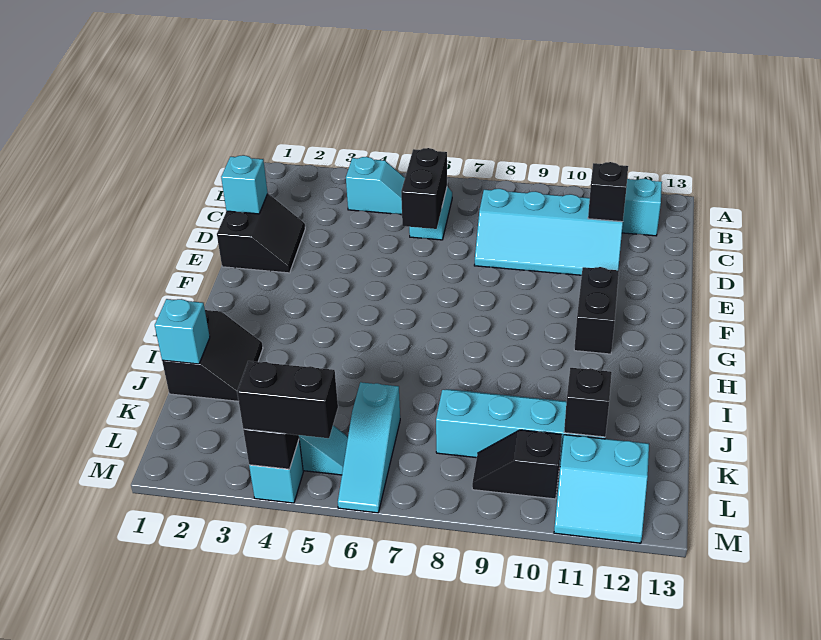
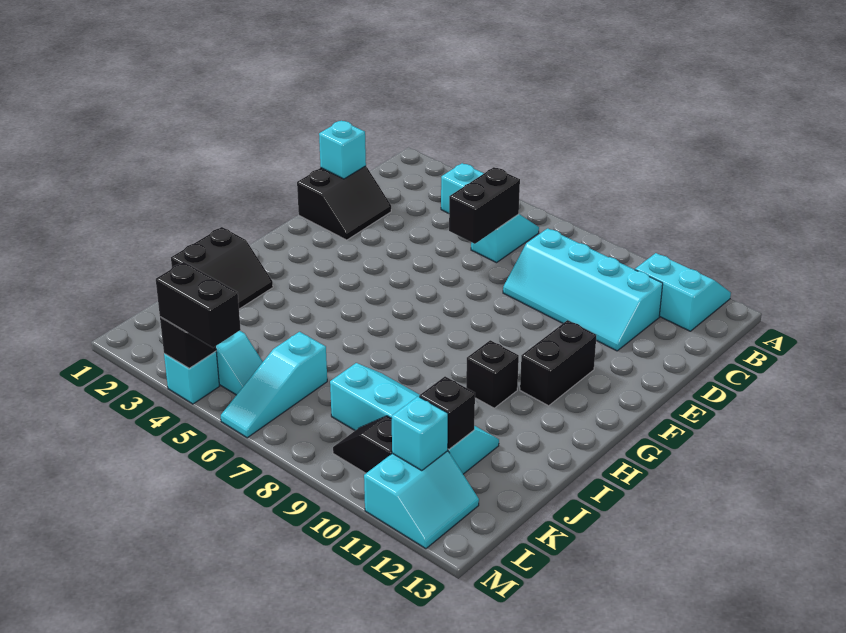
black 1x1 brick [588,162,628,222] -> black 1x1 brick moved to [466,340,519,408]
cyan 1x1 brick [155,299,210,364] -> cyan 1x1 brick moved to [392,397,448,471]
cyan 2x2 slope [554,435,649,543] -> cyan 2x2 slope turned to [364,451,479,549]

